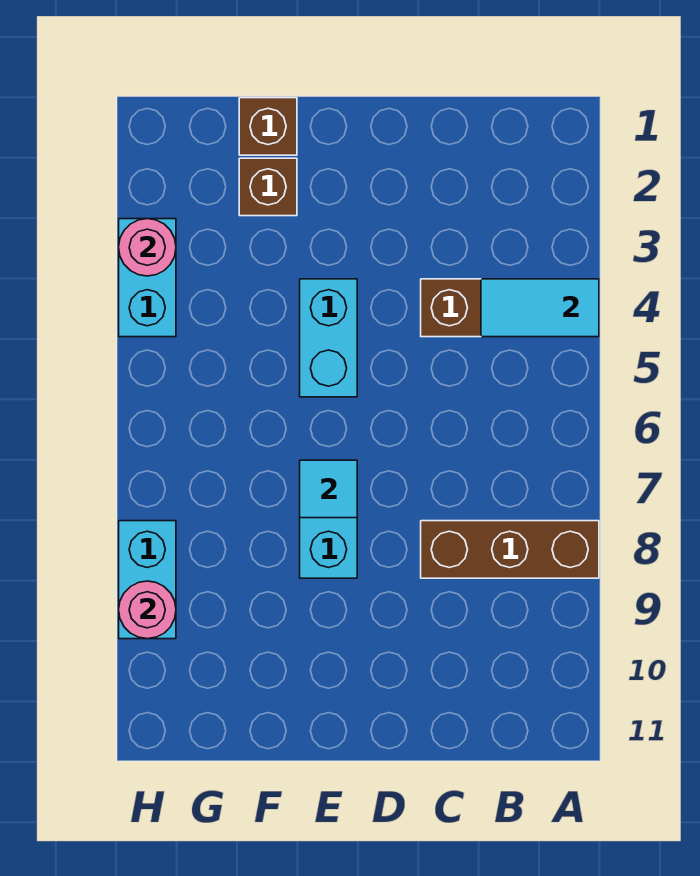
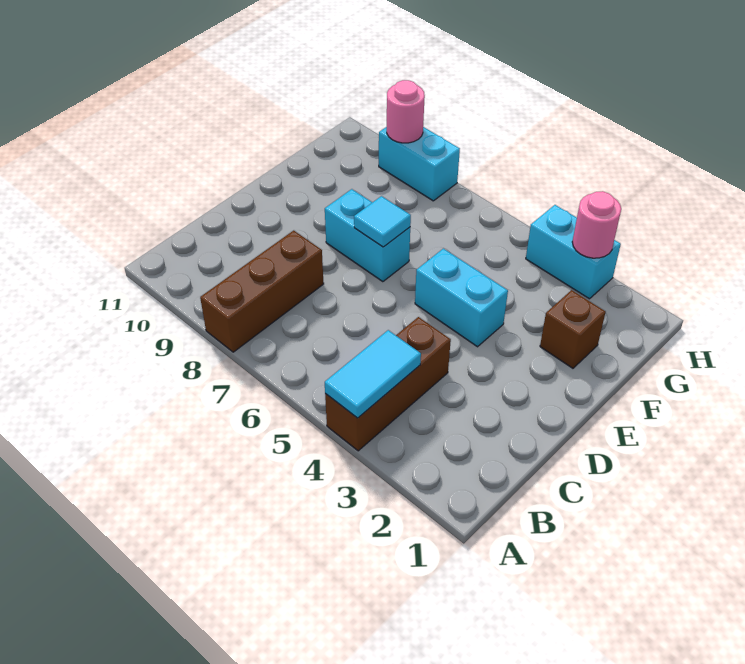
brown 1x1 brick [239,98,297,155] -> none

